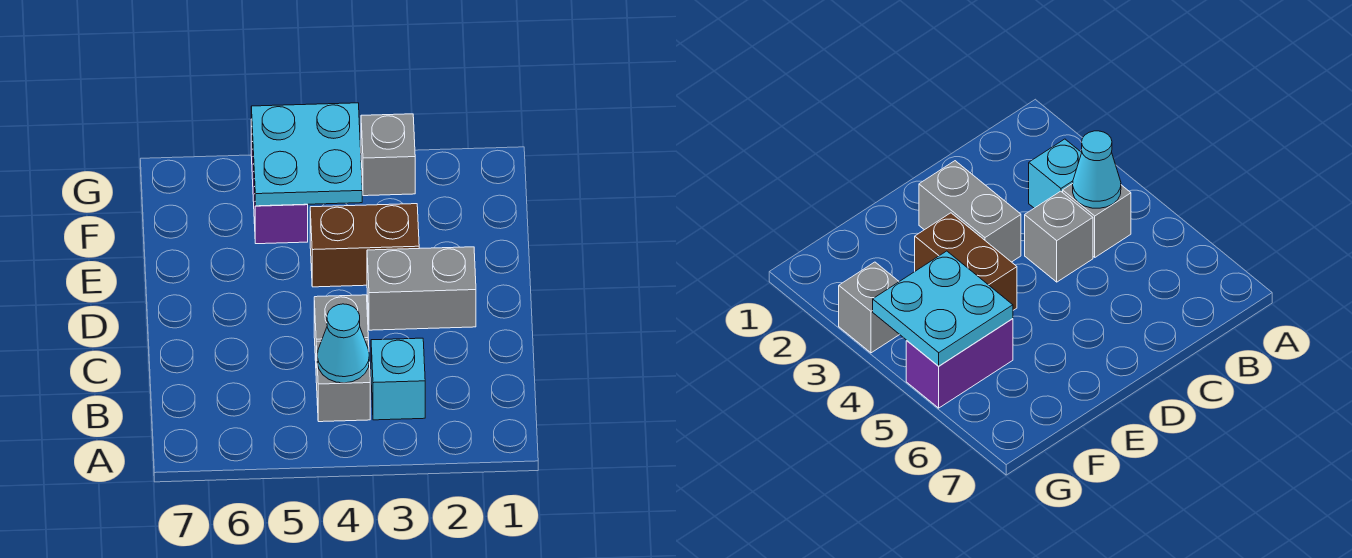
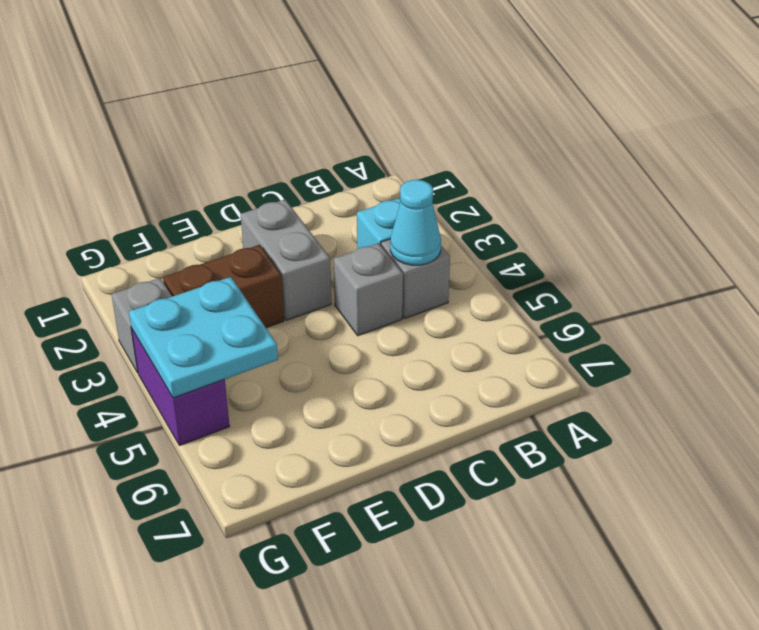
brown 1x2 brick [310,204,419,287] -> brown 1x2 brick turned to [163,245,284,328]
purple 1x2 brick [251,120,308,244] -> purple 1x2 brick turned to [131,328,230,446]

